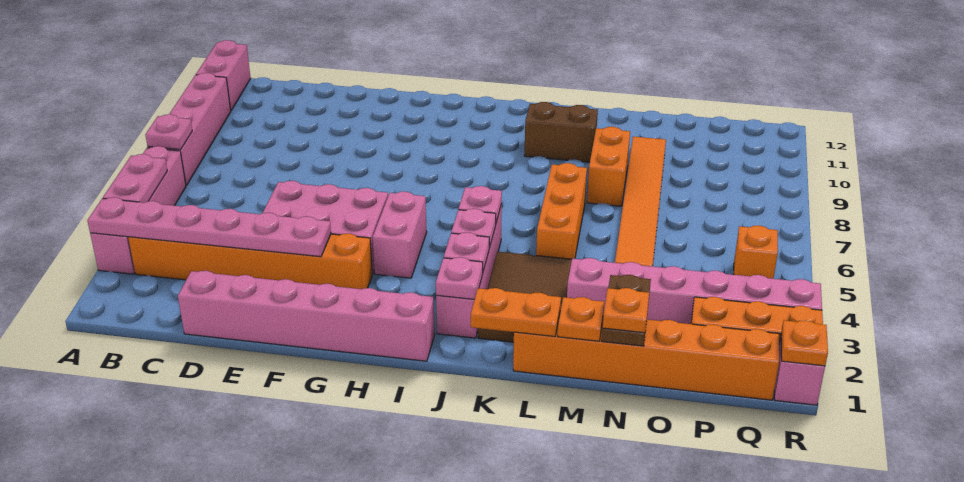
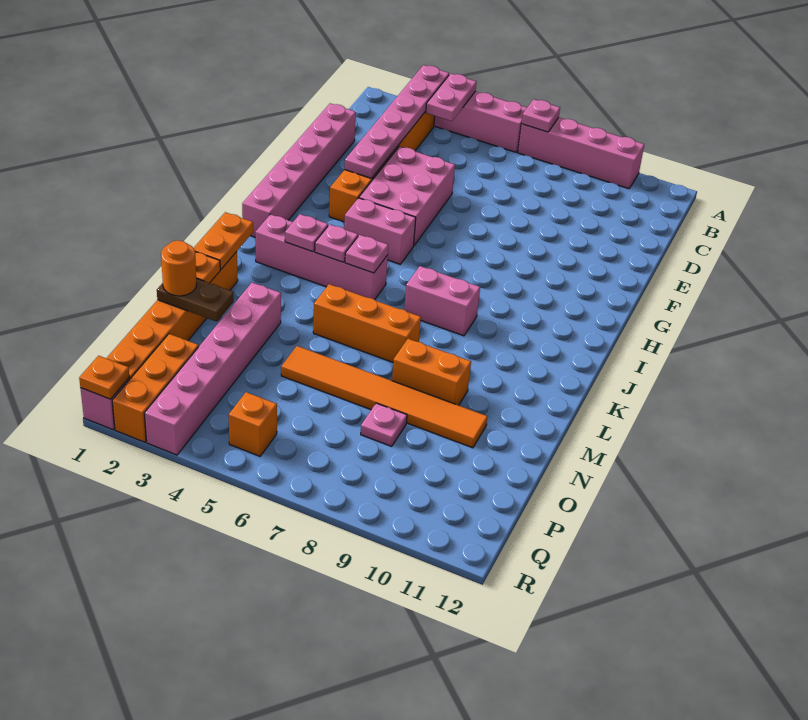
pink 1x2 plate [103,154,167,203] -> pink 1x2 plate turned to [426,73,476,121]
pink 1x2 brick [196,40,251,110] -> pink 1x2 brick moved to [404,266,480,336]
pink 1x1 plate [436,257,483,299] -> pink 1x1 plate moved to [361,403,407,446]
brown 2x3 tile [478,252,572,342] -> none
brown 1x2 brick [524,102,598,162] -> none
orange 1x1 plate [603,288,649,333] -> orange 1x1 round brick [161,241,196,296]

